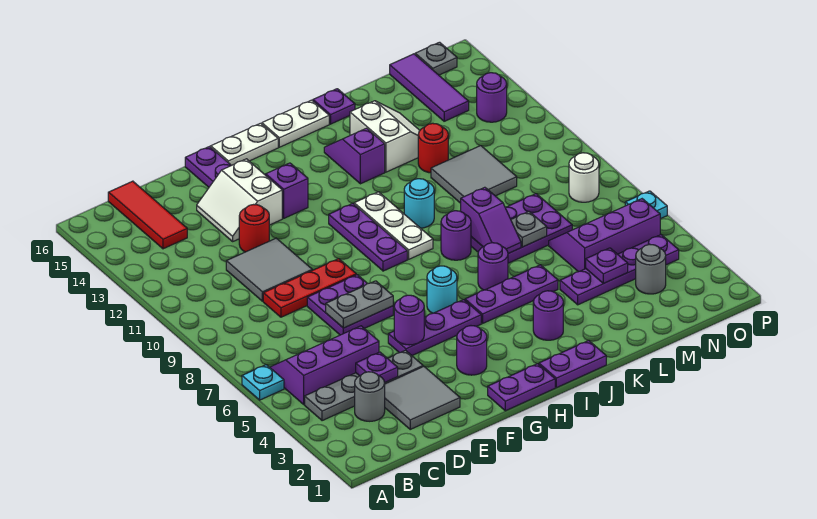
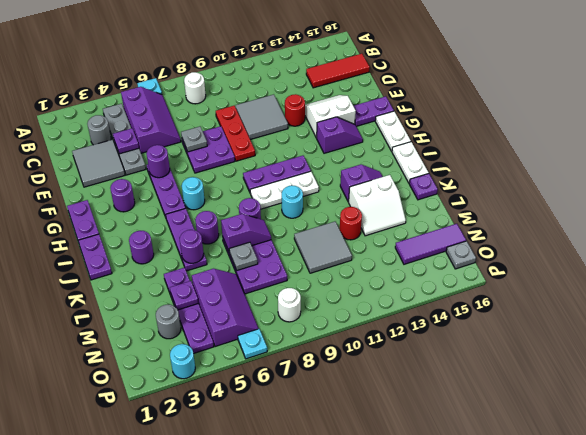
none -> white 1x1 round brick [184,72,206,104]
grey 1x2 plate [326,281,393,328] -> grey 1x1 plate [181,127,207,152]
purple 1x2 slope [461,187,521,254] -> purple 1x2 slope turned to [221,214,271,252]
purple 1x1 round brick [477,73,507,122] -> purple 1x1 round brick moved to [180,230,204,263]
none -> cyan 1x1 round brick [170,344,195,379]

